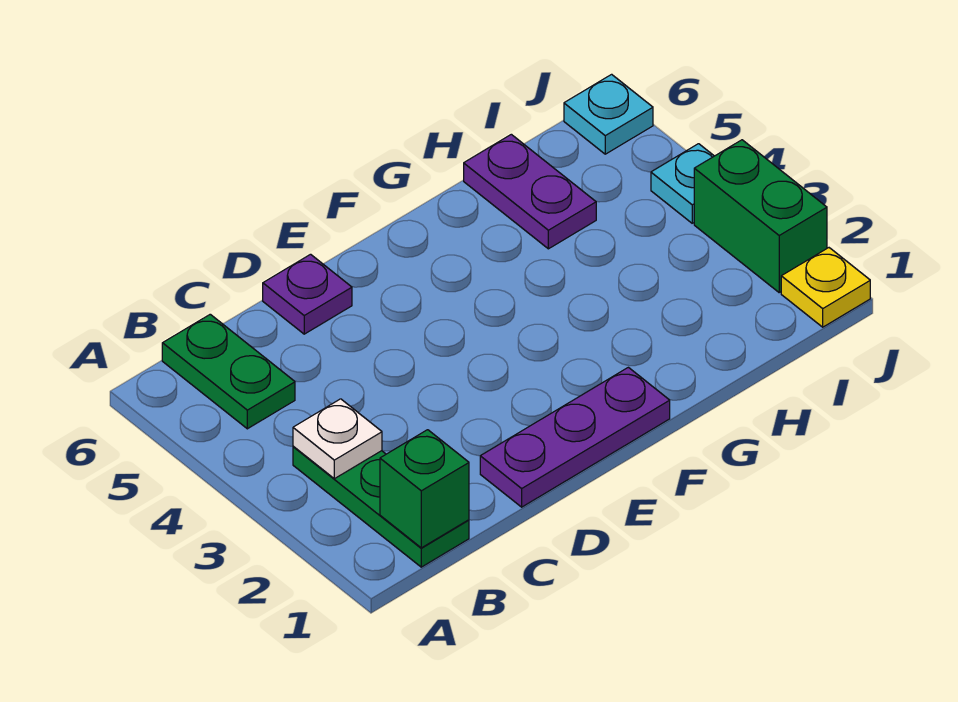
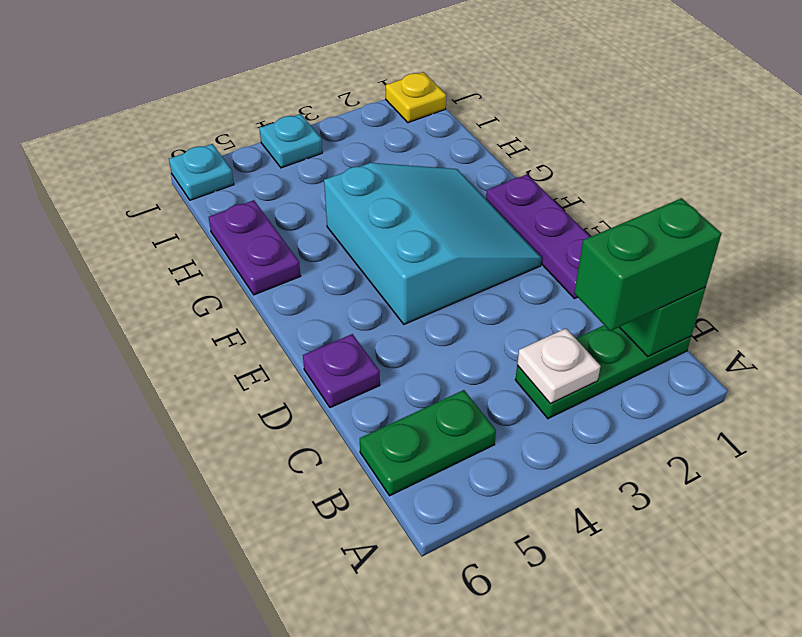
none -> cyan 3x3 slope [324,163,542,324]
purple 1x2 plate [464,134,596,249] -> purple 1x2 plate turned to [208,200,301,295]
green 1x2 brick [694,140,827,292] -> green 1x2 brick moved to [574,198,721,331]

